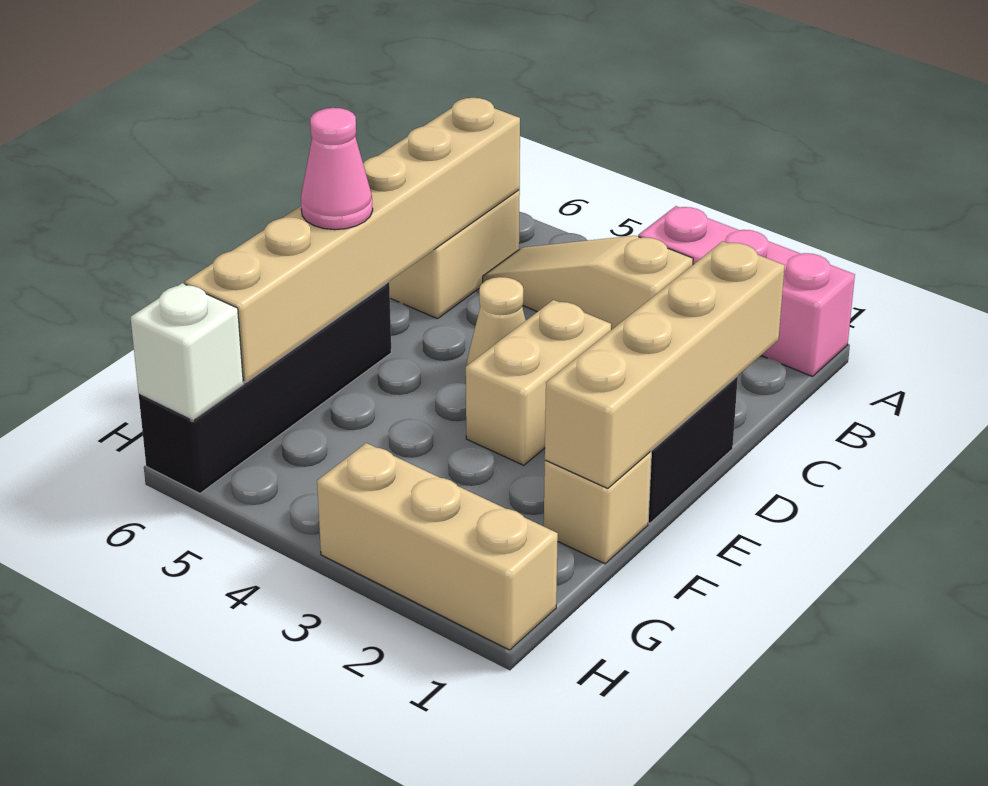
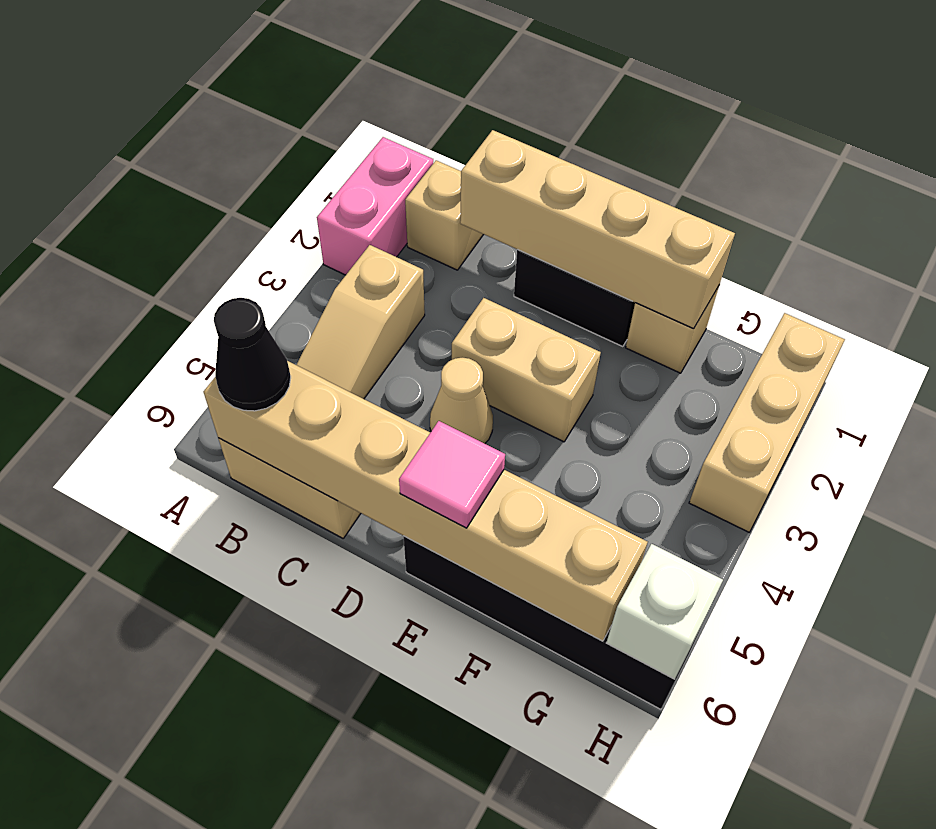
pink 1x3 brick [638,206,855,376] -> pink 1x2 brick [317,137,433,275]
none -> tan 1x1 brick [405,160,484,270]
none -> black 1x1 cone [214,298,291,411]
pink 1x1 cone [301,108,373,230] -> pink 1x1 tile [399,421,505,528]

